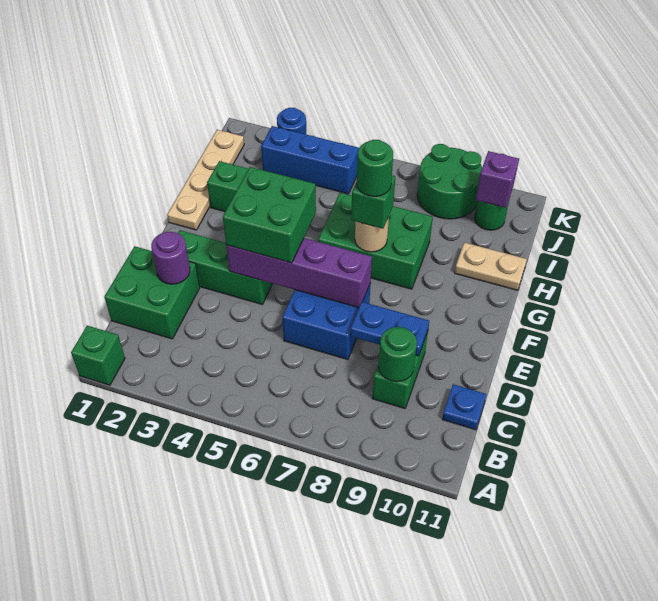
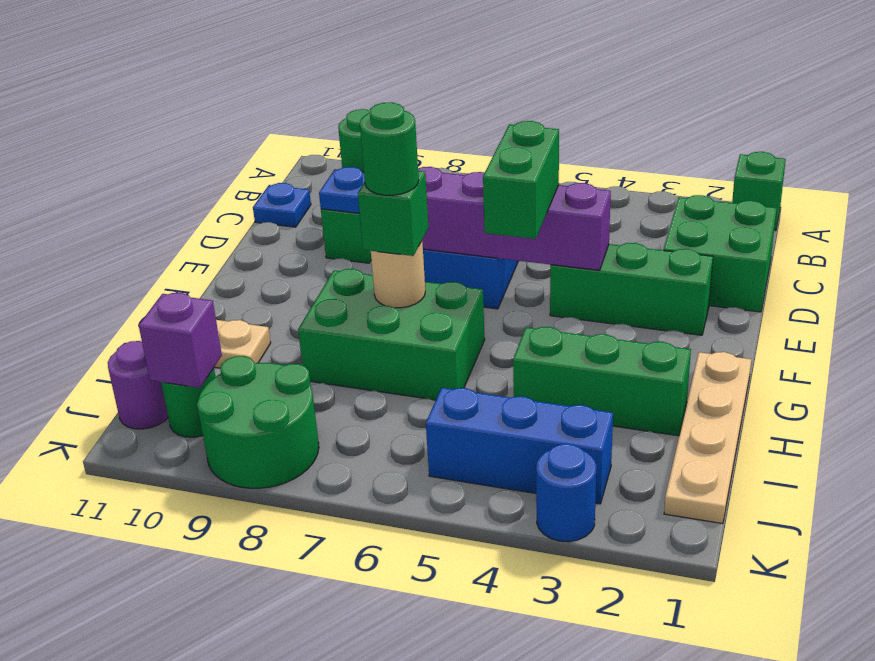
purple 1x1 round brick [151,232,190,284] -> purple 1x1 round brick moved to [108,341,168,429]
green 2x2 brick [223,167,316,263] -> green 1x2 brick [483,121,559,239]

